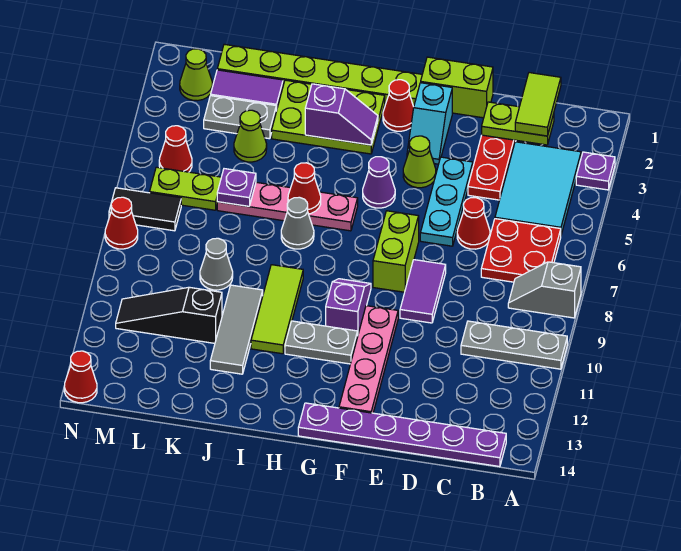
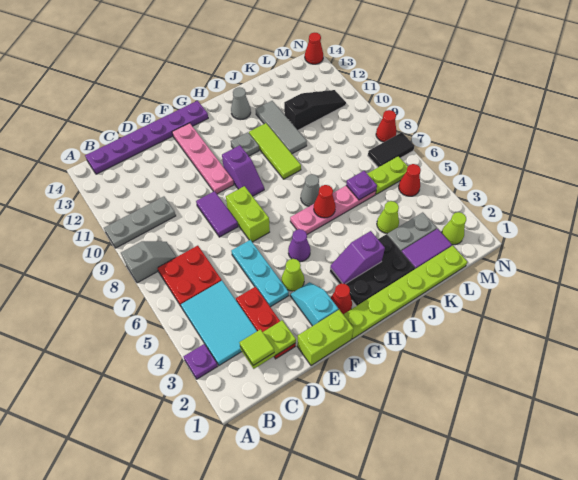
lime 1x2 tile [515,73,561,136] -> lime 1x1 tile [240,329,274,365]
red 1x1 cone [457,198,490,249] -> none
grey 1x2 plate [285,321,358,364] -> grey 1x1 plate [231,132,259,156]
lime 2x3 plate [272,80,385,154] -> black 2x3 plate [330,234,415,306]
grey 1x1 cone [200,238,233,290] -> grey 1x1 cone moved to [231,87,251,120]

